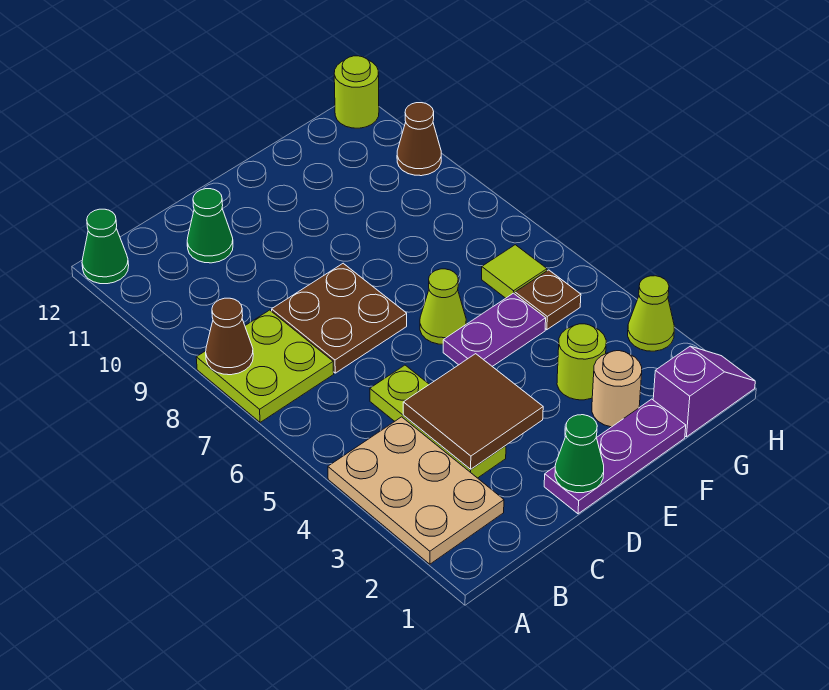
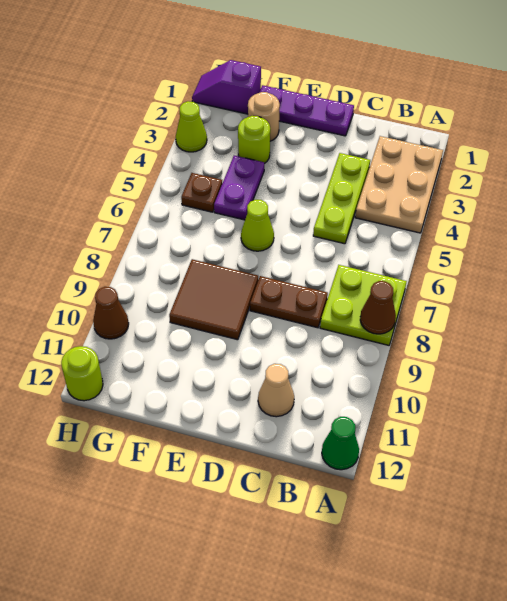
brown 2x2 tile [403,354,543,469] -> brown 2x2 tile moved to [169,259,258,340]
brown 2x2 plate [272,263,407,373] -> brown 1x2 plate [250,276,328,328]
green 1x1 cone [187,189,233,263] -> tan 1x1 cone [258,364,294,417]
green 1x1 cone [555,415,604,493] -> none
purple 1x2 plate [443,293,546,366] -> purple 1x2 plate turned to [214,156,264,220]
lime 1x1 tile [482,245,547,298] -> none

